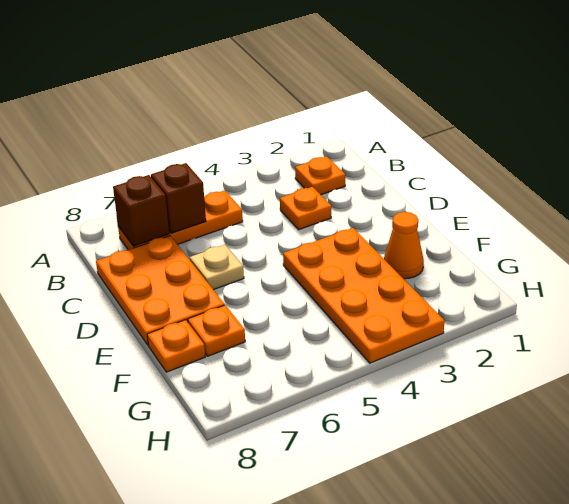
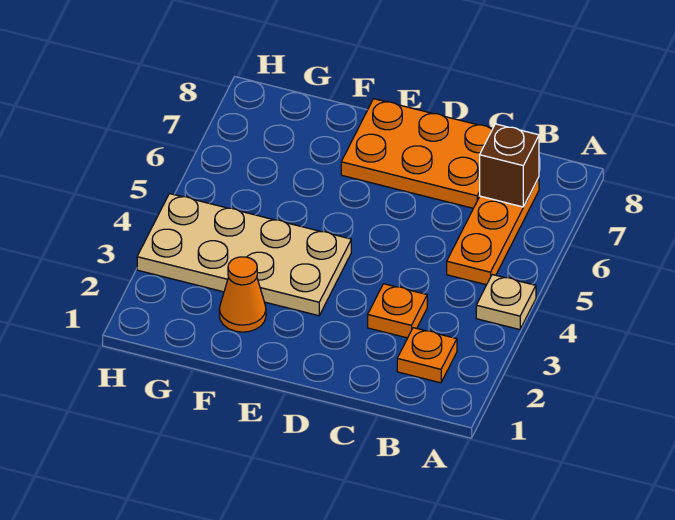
brown 1x1 brick [151,163,206,233] -> none
tan 1x1 plate [190,245,244,290] -> tan 1x1 plate moved to [476,275,536,330]
orange 2x4 plate [283,228,444,363] -> tan 2x4 plate [137,194,351,316]
orange 1x1 plate [188,305,245,356] -> none
orange 1x1 plate [147,320,205,372] -> none

